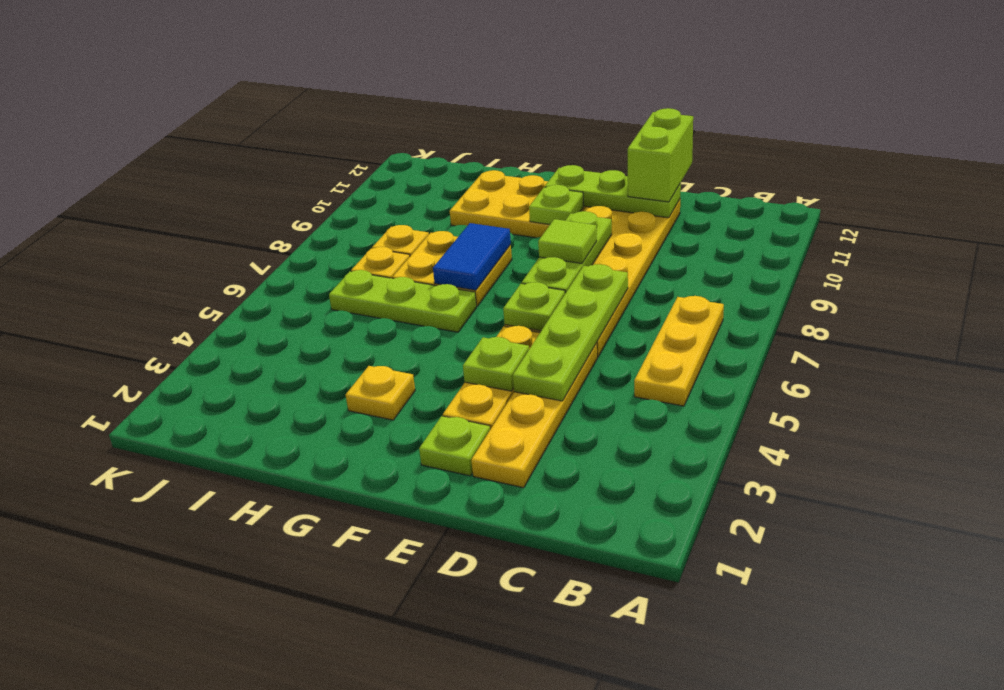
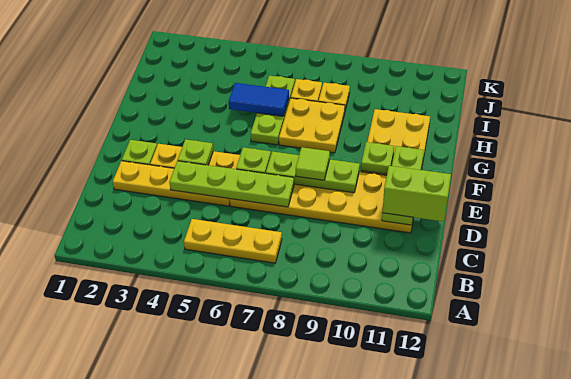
yellow 1x1 plate [346,366,415,420] -> none
blue 1x2 tile [433,223,511,290] -> blue 1x2 tile moved to [229,83,289,116]

